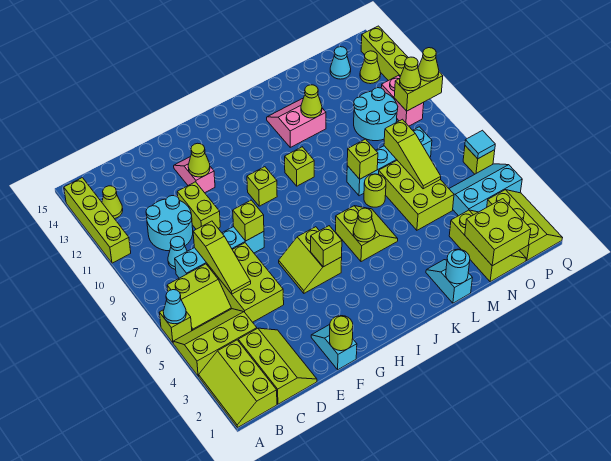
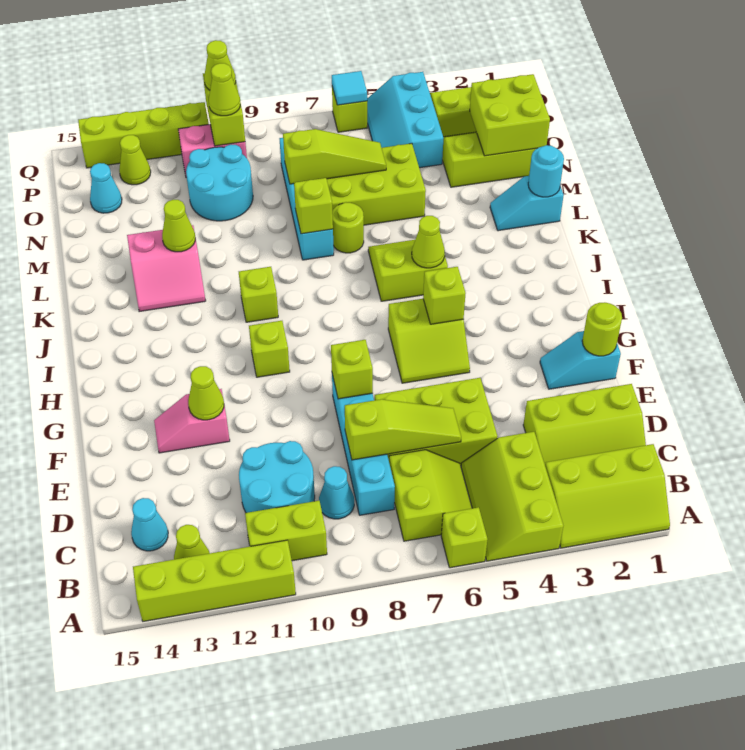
cyan 1x1 cone [163,290,186,324] -> cyan 1x1 cone moved to [131,498,168,551]
lime 2x3 slope [238,328,317,404] -> lime 2x3 slope turned to [523,384,646,464]
lime 1x2 brick [177,182,220,229] -> lime 1x2 brick moved to [245,501,327,561]
pink 2x2 slope [267,99,326,147] -> pink 2x2 slope turned to [127,225,206,312]

